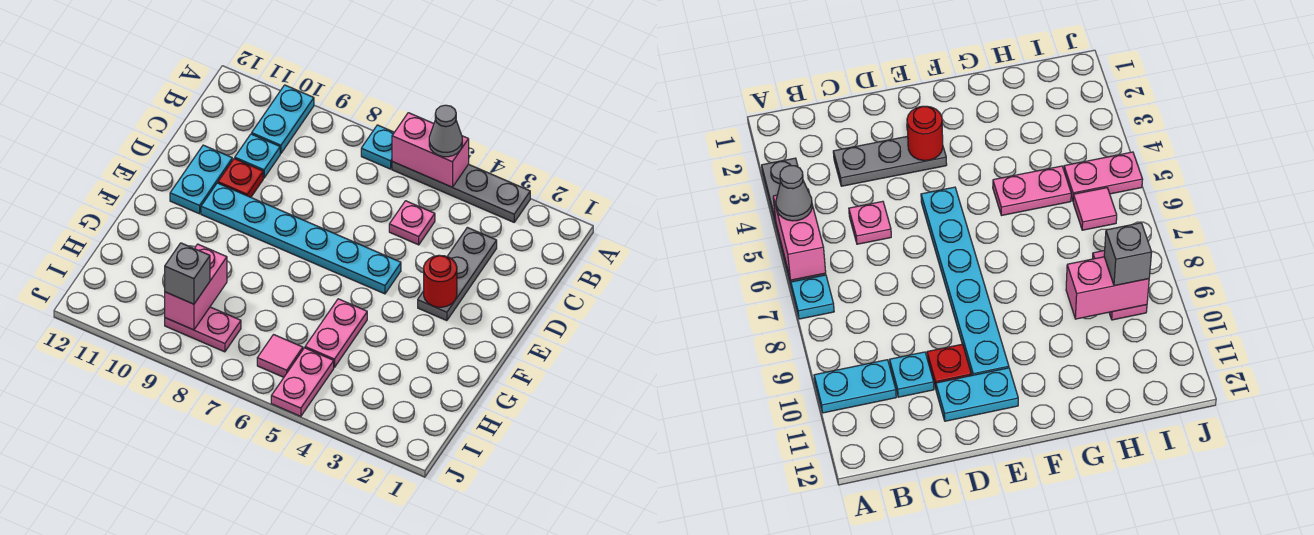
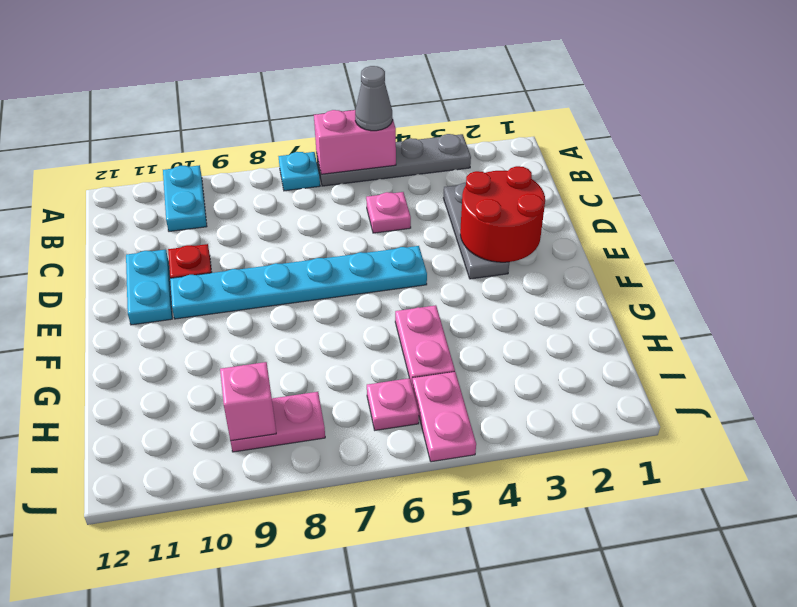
cyan 1x1 plate [235,134,280,178] -> none
red 1x1 round brick [424,255,457,307] -> red 2x2 round brick [460,166,545,262]
pink 1x2 brick [165,244,227,330] -> pink 1x1 brick [220,362,276,441]
pink 1x1 tile [257,335,303,377] -> pink 1x1 plate [367,378,419,430]
grey 1x1 brick [165,243,210,304] -> none

